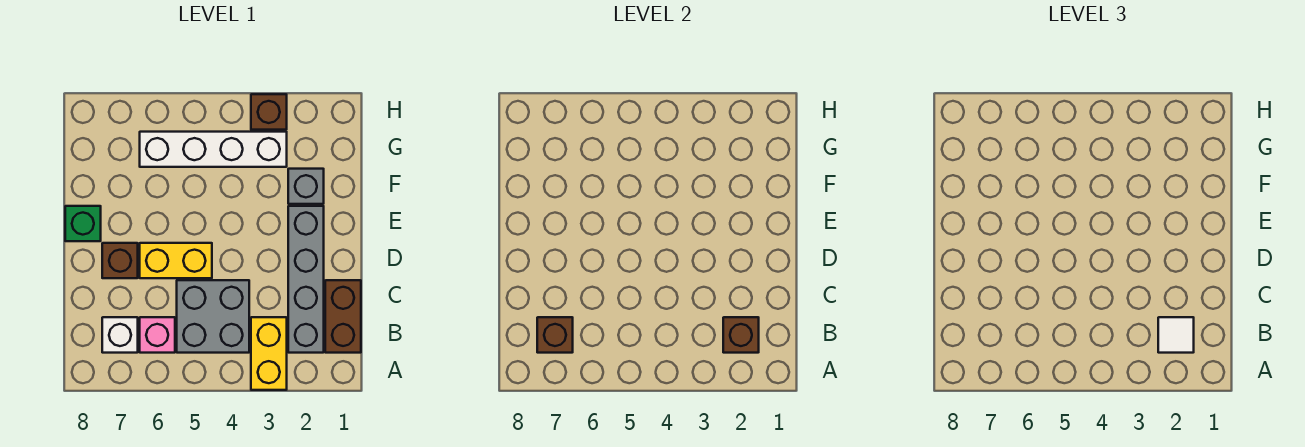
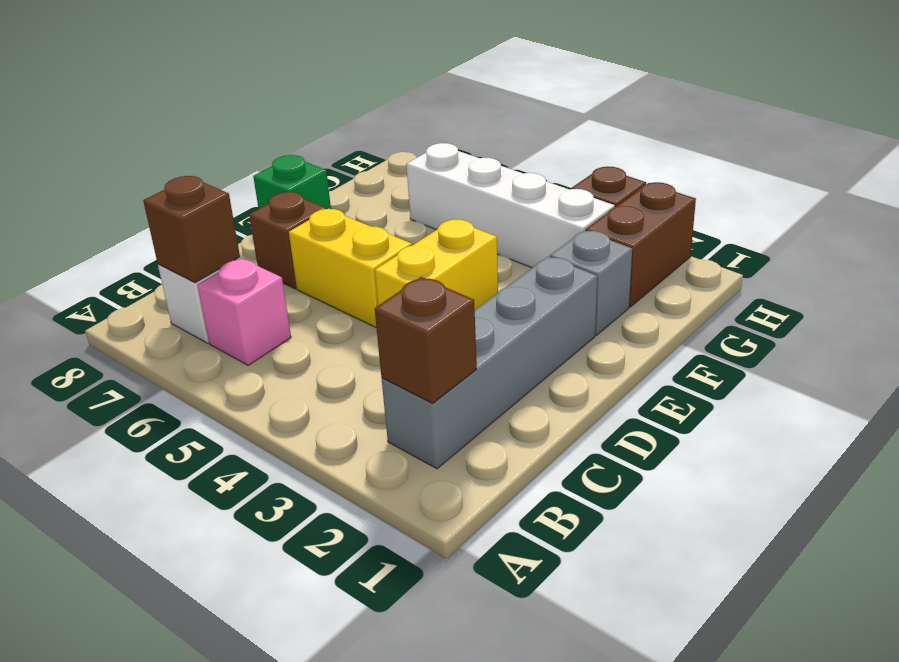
yellow 1x2 brick [251,317,287,390] -> yellow 1x2 brick moved to [375,220,498,309]
brown 1x2 brick [325,280,361,353] -> brown 1x2 brick moved to [585,182,696,307]
white 1x1 tile [1158,317,1194,353] -> none
grey 2x2 brick [177,280,249,353] -> none

